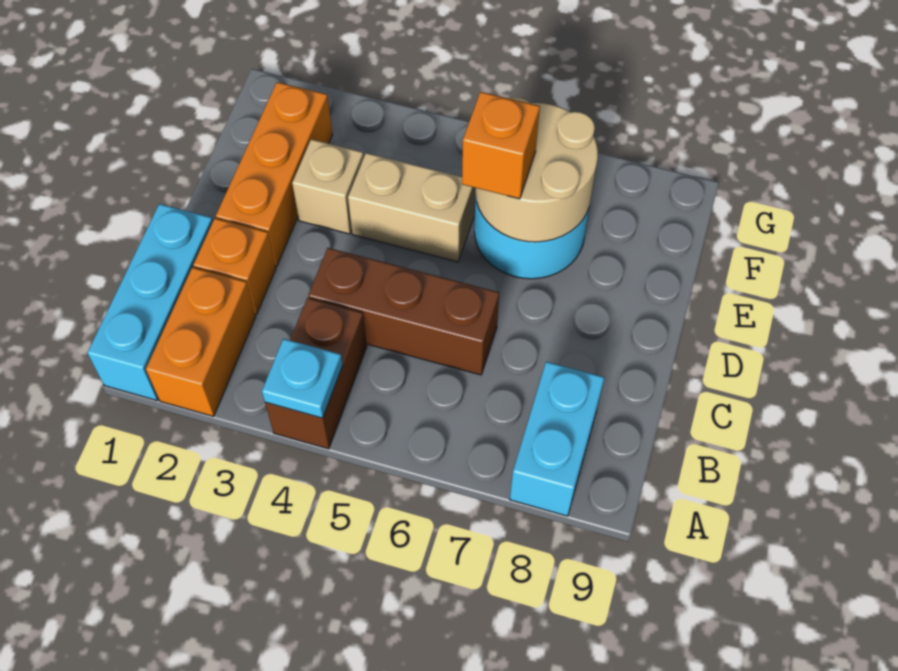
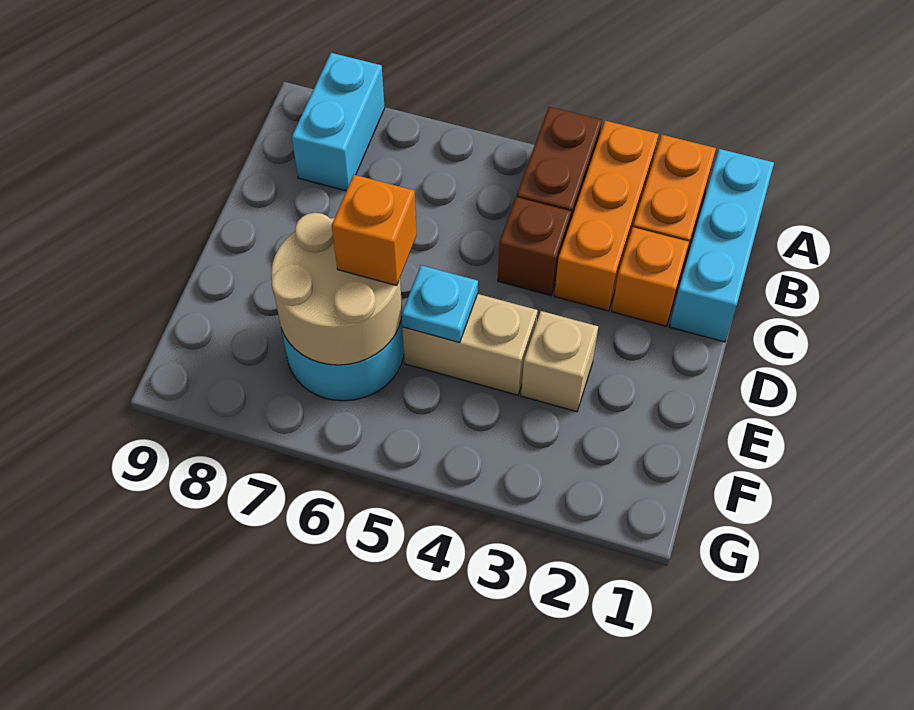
cyan 1x1 plate [262,339,343,418] -> cyan 1x1 plate moved to [401,265,478,342]
brown 1x3 brick [308,248,499,375] -> brown 1x1 brick [498,197,571,296]
orange 1x3 brick [216,82,332,266] -> orange 1x3 brick moved to [554,121,659,311]

